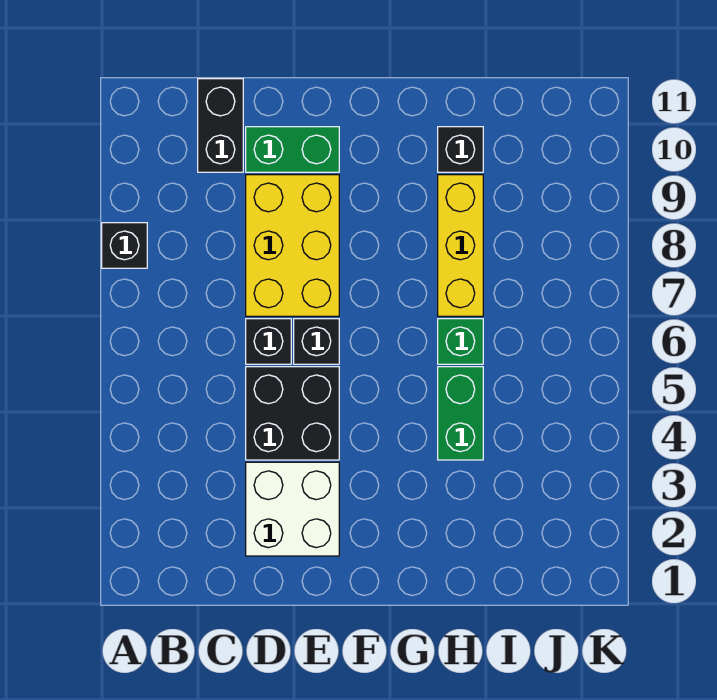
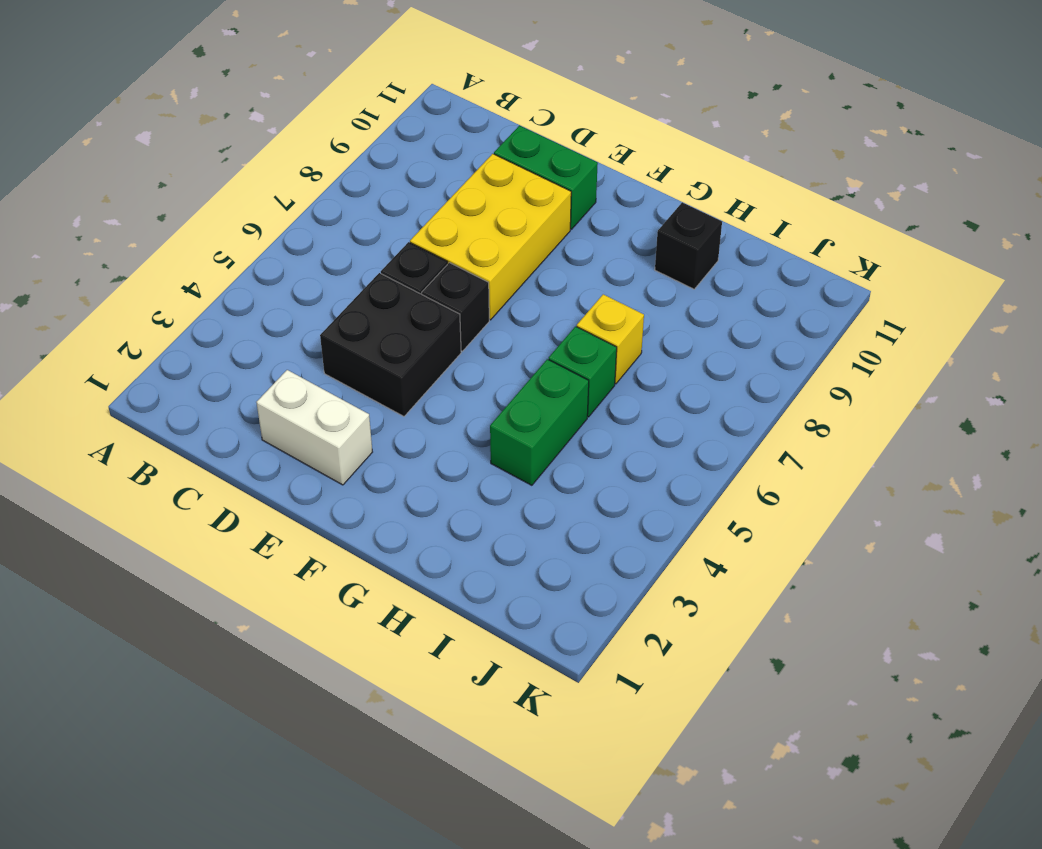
black 1x1 brick [102,223,147,268] -> none
black 1x2 brick [198,79,243,172] -> none
white 2x2 brick [246,462,339,556] -> white 1x2 brick [256,370,372,485]
yellow 1x3 brick [438,175,483,316] -> yellow 1x1 brick [577,294,644,384]

